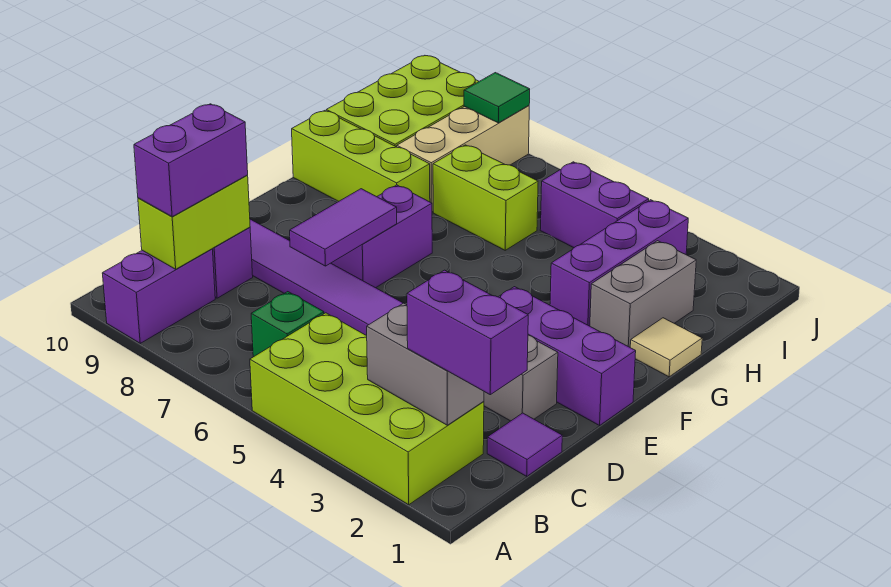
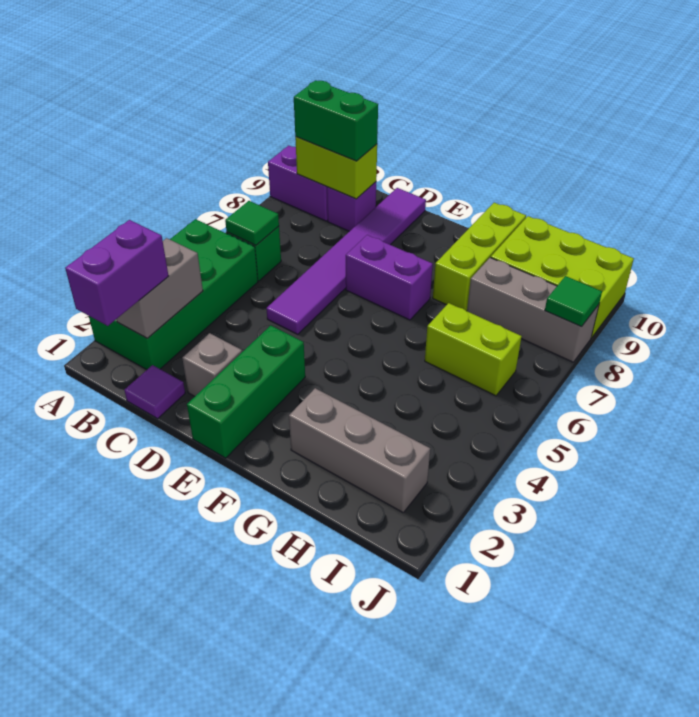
lime 2x4 brick [250,313,484,505] -> green 2x4 brick [89,219,258,370]
none -> green 1x1 tile [225,201,279,245]
purple 1x2 brick [134,104,248,217] -> green 1x2 brick [294,80,378,161]
purple 1x2 tile [290,189,397,266] -> none
purple 1x3 brick [499,287,636,425] -> green 1x3 brick [187,326,305,458]
tan 1x1 tile [630,318,702,377] -> none
grey 1x2 brick [590,241,696,347] -> grey 1x3 brick [289,388,430,512]
purple 1x3 brick [550,200,688,326] -> none
lime 1x2 brick [433,145,538,250] -> lime 1x2 brick turned to [425,303,522,396]
tan 1x3 brick [397,106,529,212] -> grey 1x3 brick [467,258,599,362]
purple 1x2 brick [540,162,649,248] -> none

